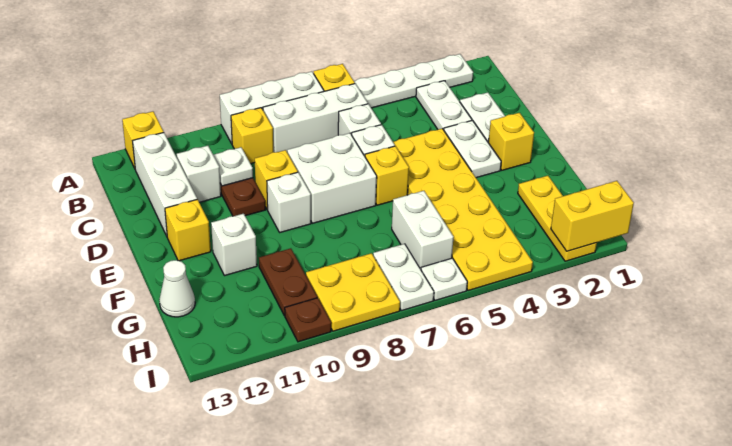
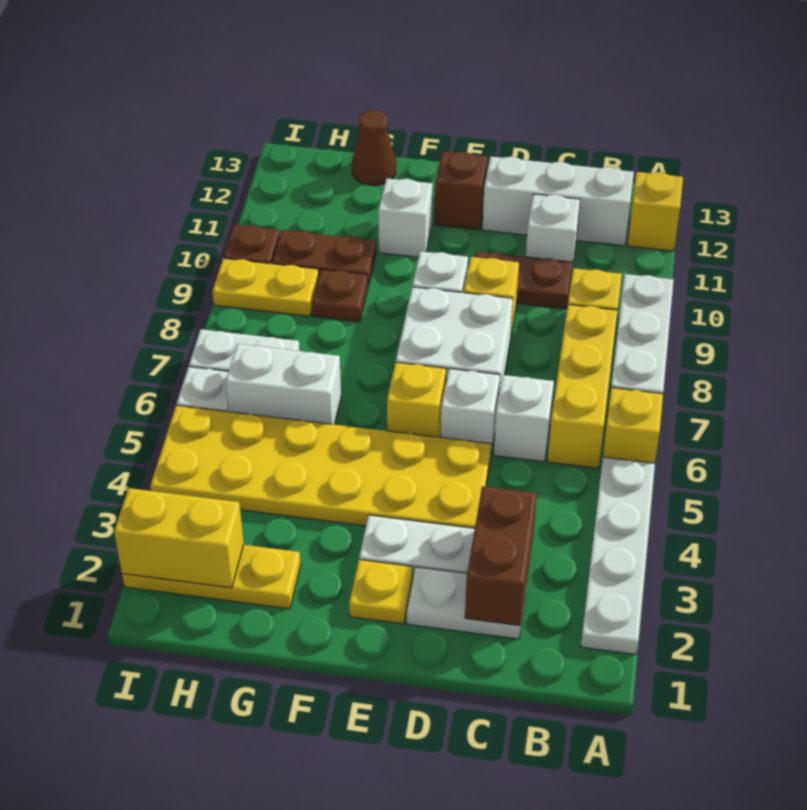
white 1x2 plate [416,81,472,130] -> none
white 1x3 brick [263,84,368,152] -> yellow 1x3 brick [547,305,618,468]
none -> brown 1x2 brick [465,486,537,626]
white 1x1 plate [213,147,253,186] -> none
yellow 1x1 brick [488,113,534,170] -> yellow 1x1 plate [349,560,413,624]
yellow 1x1 brick [165,199,211,261] -> brown 1x1 brick [435,151,488,230]
none -> brown 1x1 plate [312,269,368,322]
white 1x1 cone [159,260,195,317] -> brown 1x1 cone [352,110,396,185]
yellow 2x2 plate [306,253,400,331] -> yellow 1x2 plate [212,258,319,316]
yellow 1x2 brick [551,181,634,251] -> yellow 1x2 brick turned to [114,488,244,588]

